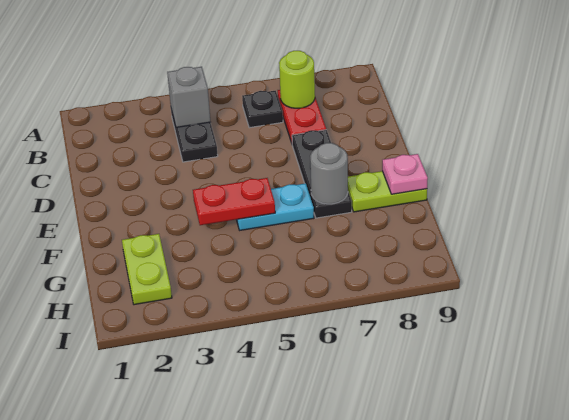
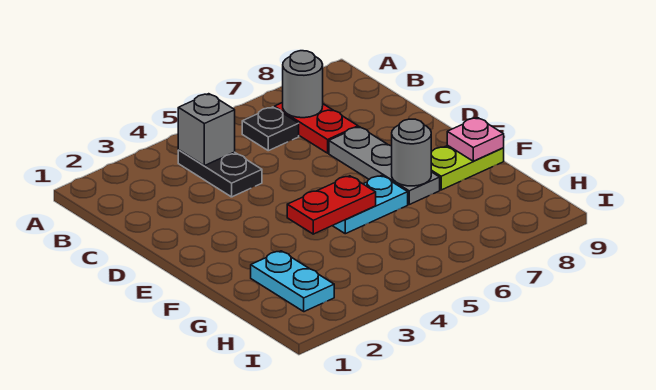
lime 1x1 round brick [279,51,315,108] -> grey 1x1 round brick [282,51,323,118]
black 1x3 plate [292,130,352,218] -> grey 1x3 plate [329,127,440,204]
lime 1x2 plate [122,234,172,305] -> cyan 1x2 plate [251,251,334,312]

